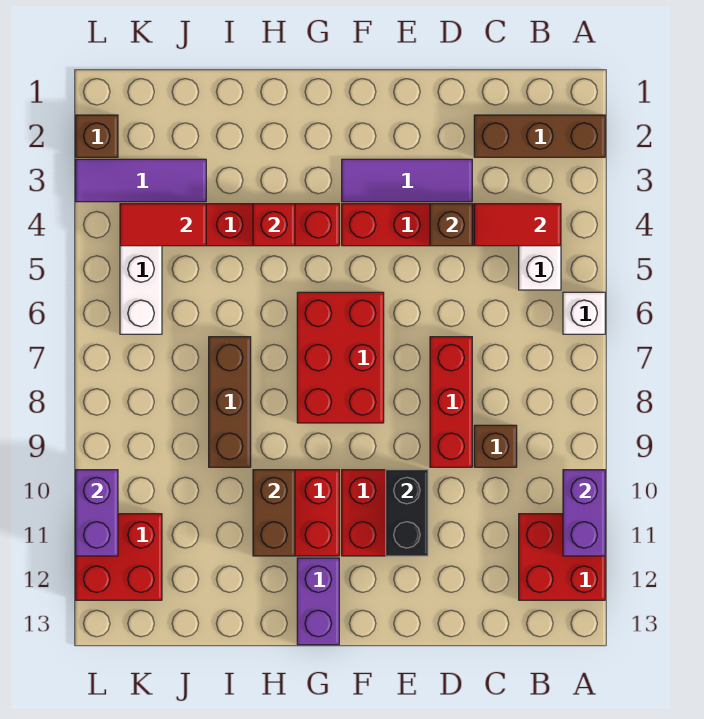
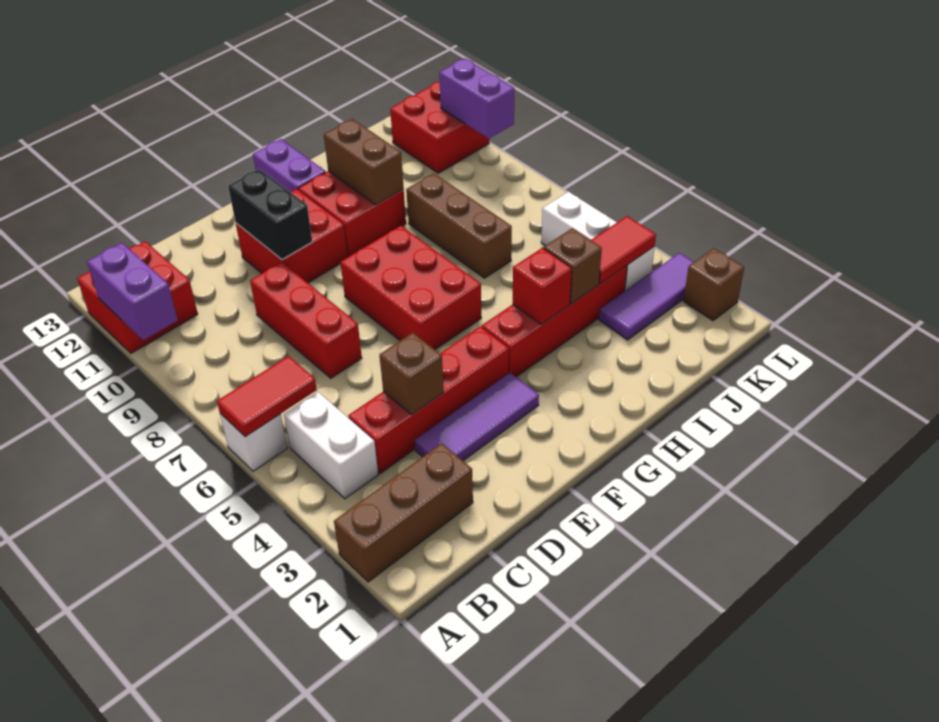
red 1x2 tile [474,204,561,246] -> red 1x2 tile moved to [217,356,317,437]
brown 1x1 brick [474,425,517,467] -> brown 1x1 brick moved to [544,228,602,304]

